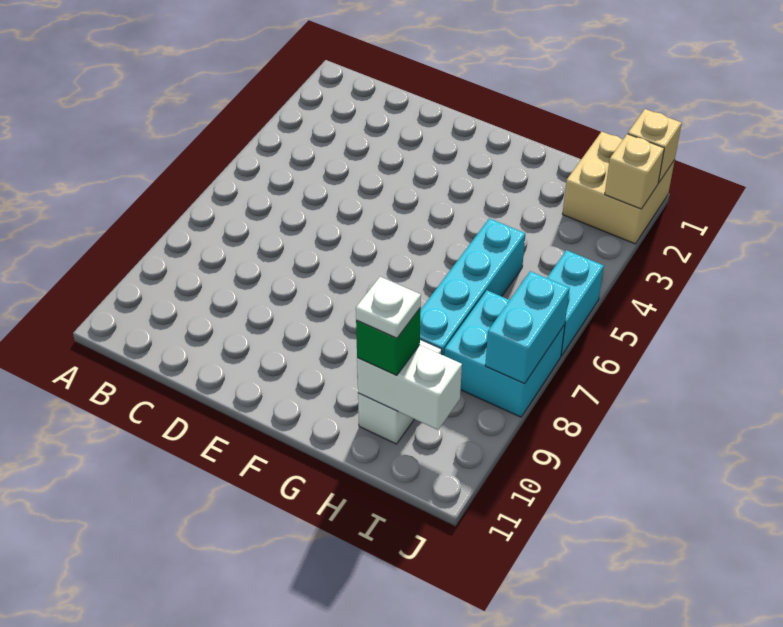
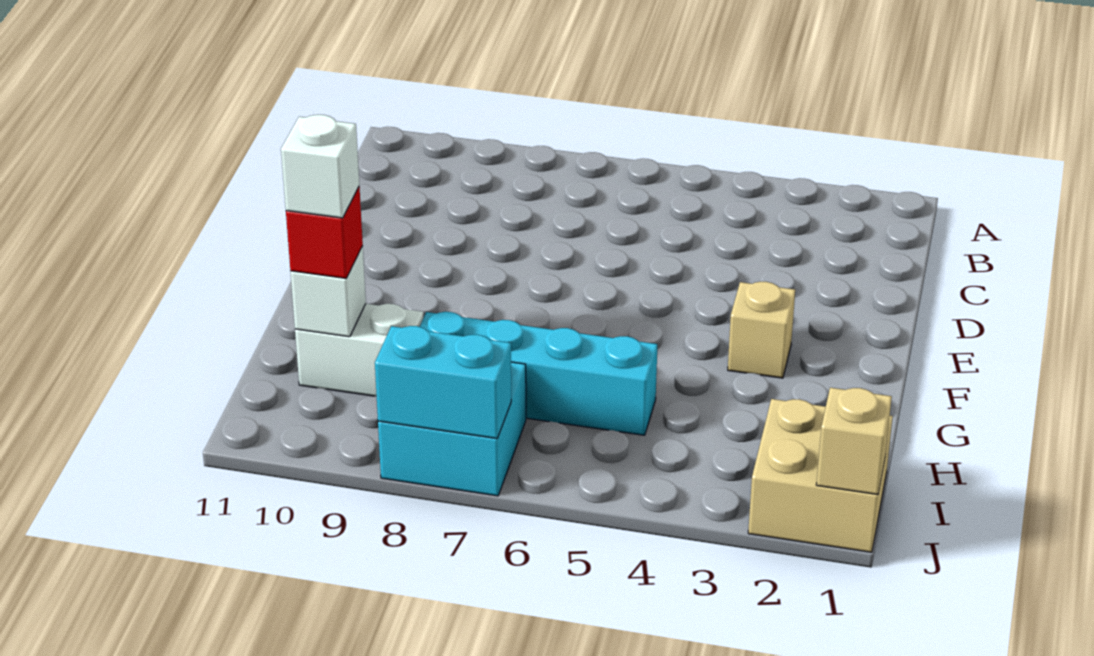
white 1x2 brick [357,345,462,430] -> white 1x1 brick [291,247,366,337]
green 1x1 brick [356,308,421,376] -> red 1x1 brick [286,187,363,278]
white 1x1 plate [356,277,421,338] -> white 1x1 brick [281,115,359,218]
tan 1x1 brick [605,134,664,209] -> tan 1x1 brick moved to [728,282,795,378]
cyan 1x2 brick [547,250,604,356] -> none

